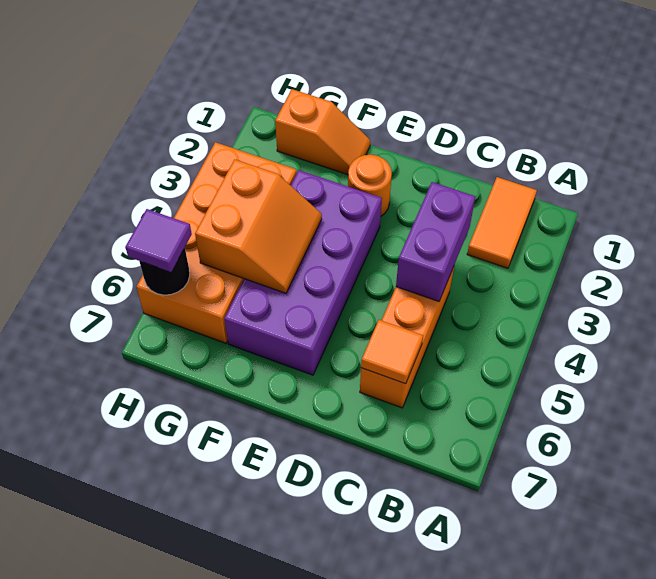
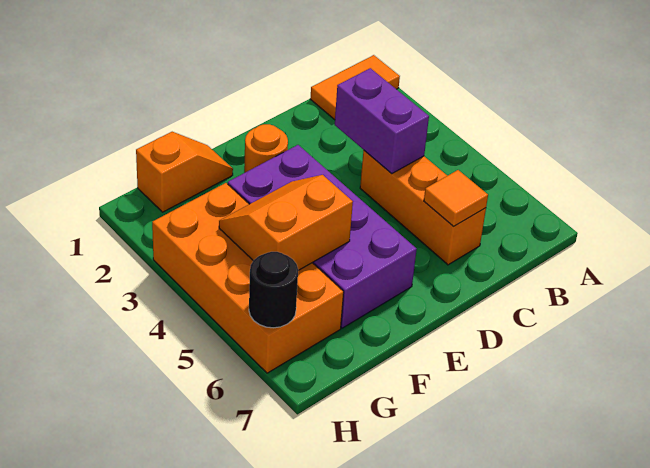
orange 1x2 tile [467,177,537,268] -> orange 1x2 tile turned to [310,55,400,120]
orange 2x2 slope [195,159,322,293] -> orange 2x2 slope turned to [219,175,353,270]
purple 1x1 tile [125,209,192,272] -> none

